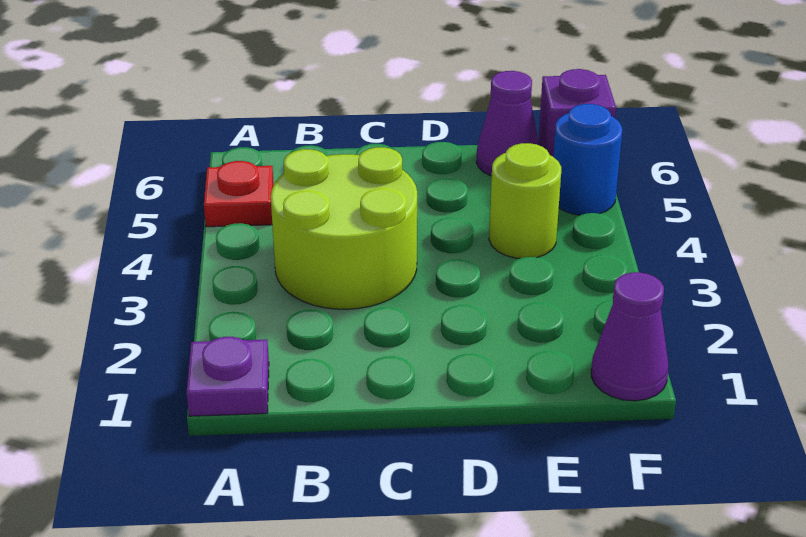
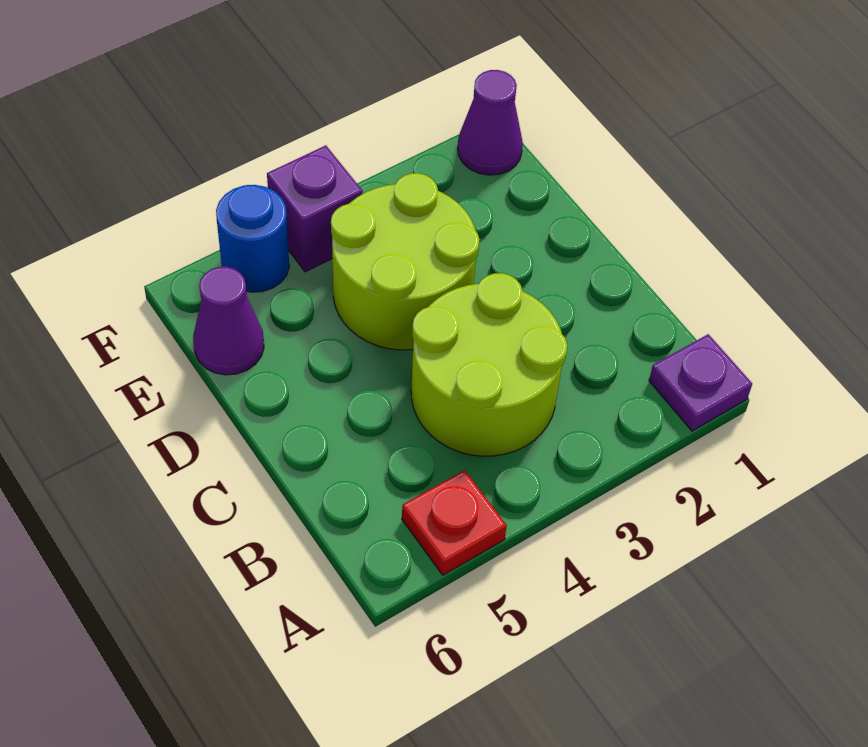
lime 1x1 round brick [489,143,561,258] -> lime 2x2 round brick [331,173,480,350]
purple 1x1 brick [538,69,616,156] -> purple 1x1 brick moved to [267,145,363,272]

